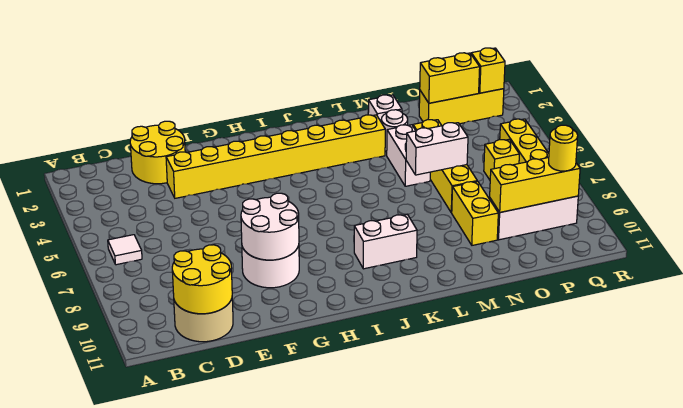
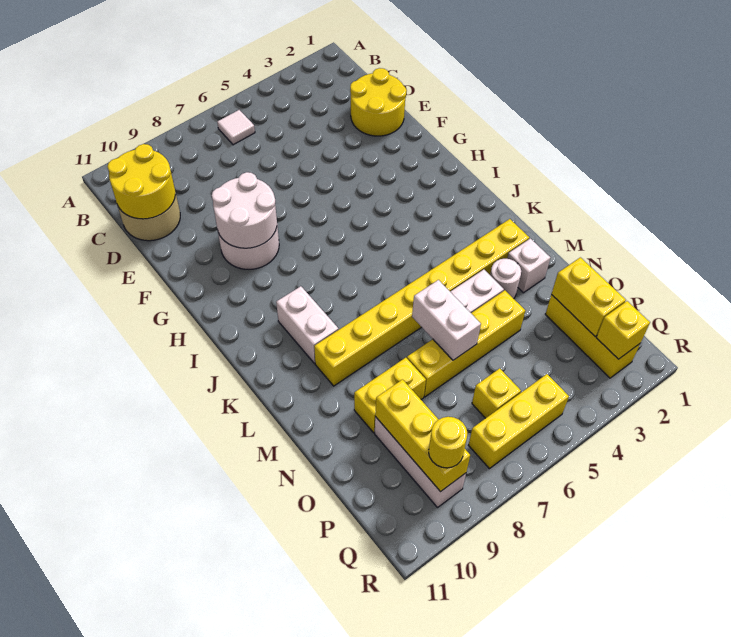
yellow 1x8 brick [166,115,385,198] -> yellow 1x8 brick turned to [314,219,529,386]

